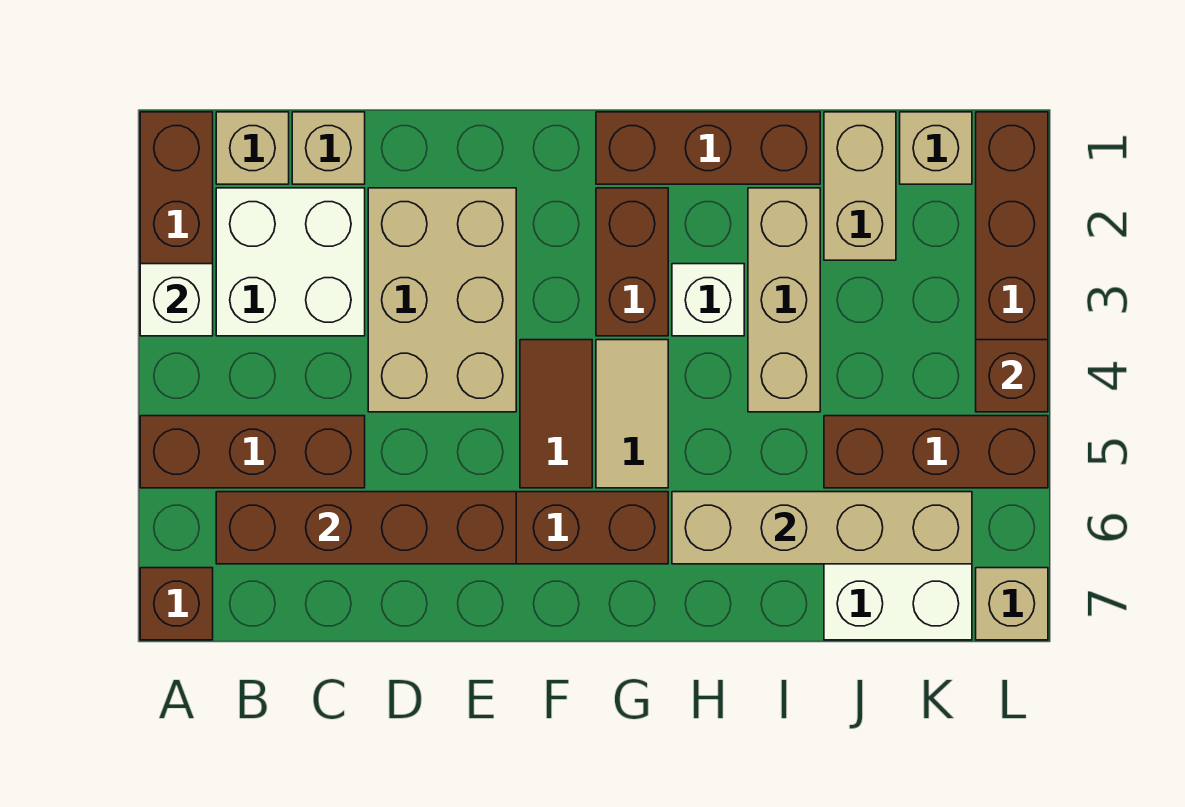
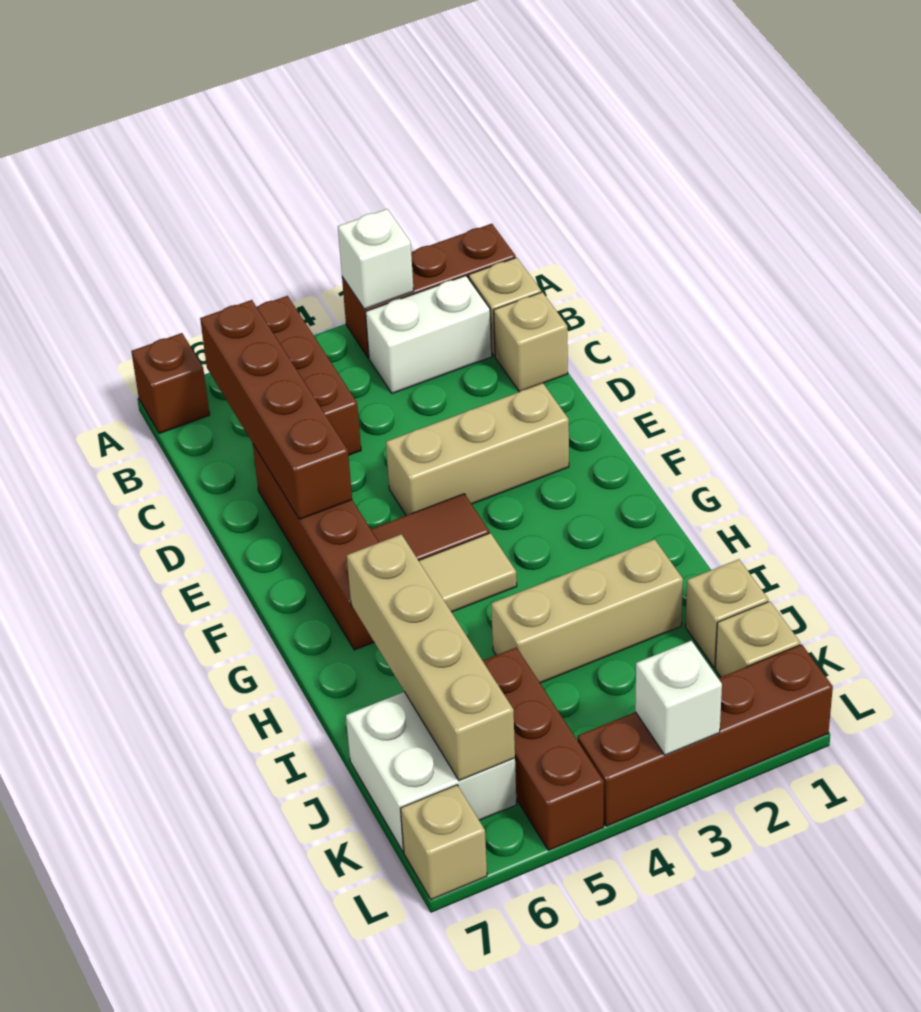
white 2x2 brick [216,188,365,336] -> white 1x2 brick [366,276,492,393]
tan 2x3 brick [368,188,516,412] -> tan 1x3 brick [386,383,569,515]
brown 1x3 brick [596,112,820,184] -> none
brown 1x2 brick [596,188,668,336] -> none
white 1x1 brick [672,264,744,336] -> white 1x1 brick moved to [635,641,722,755]
tan 1x2 brick [824,112,896,260] -> tan 1x1 brick [685,559,769,667]
brown 1x1 brick [976,340,1048,412] -> none

